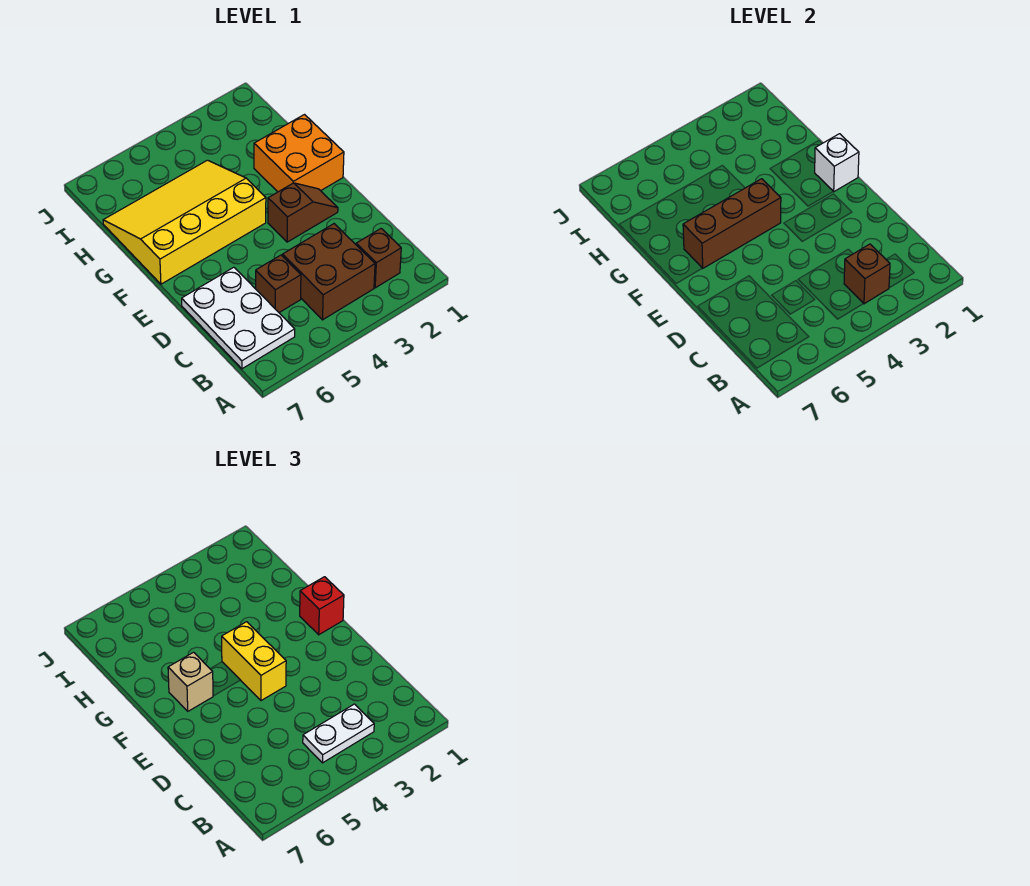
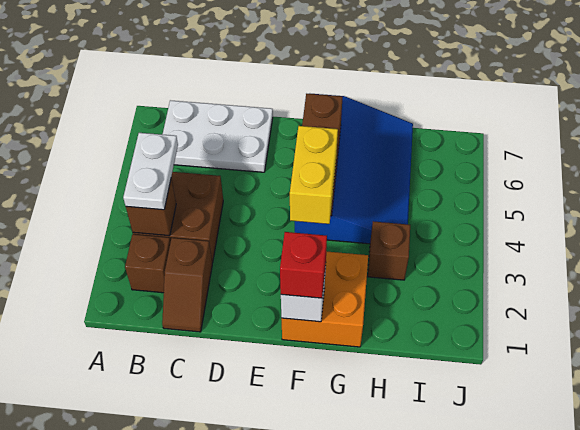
brown 1x1 brick [256,255,301,312] -> brown 1x1 brick moved to [368,221,410,280]
brown 1x2 slope [268,183,338,242] -> brown 1x2 slope moved to [162,238,212,332]
yellow 1x2 brick [222,622,286,701] -> yellow 1x2 brick turned to [290,126,338,224]
yellow 3x4 slope [103,160,266,284] -> blue 3x4 slope [295,94,413,244]
tan 1x1 brick [168,652,213,711] -> none

